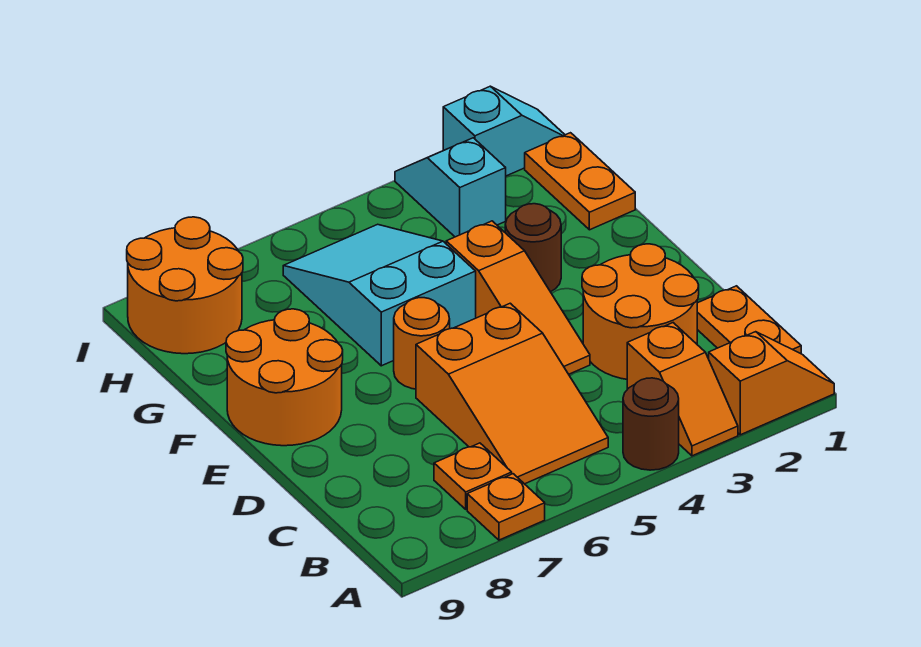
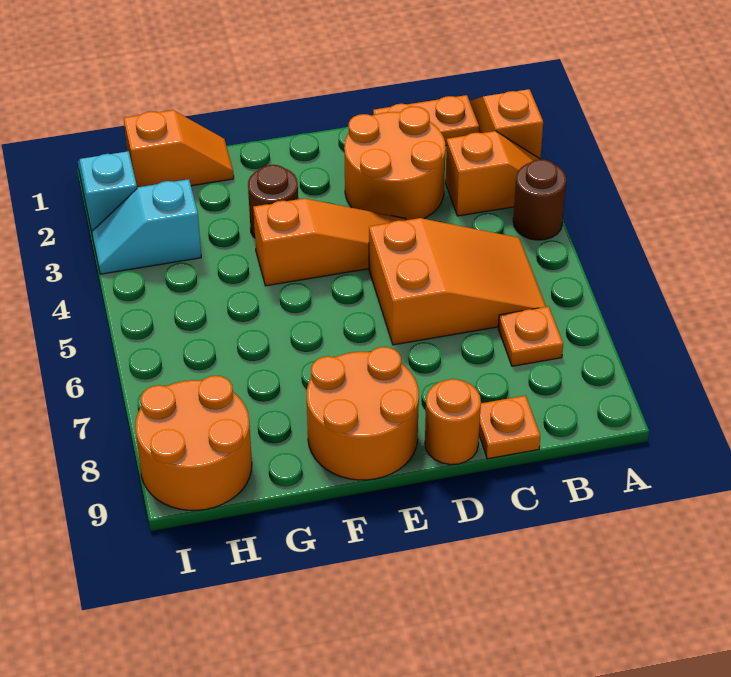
orange 1x1 plate [467,474,545,540] -> orange 1x1 plate moved to [479,395,540,459]
orange 1x1 round brick [394,298,450,389] -> orange 1x1 round brick moved to [425,379,481,465]
cyan 2x3 slope [283,224,476,366] -> none
orange 1x2 plate [525,133,635,230] -> orange 1x2 slope [124,110,234,188]

